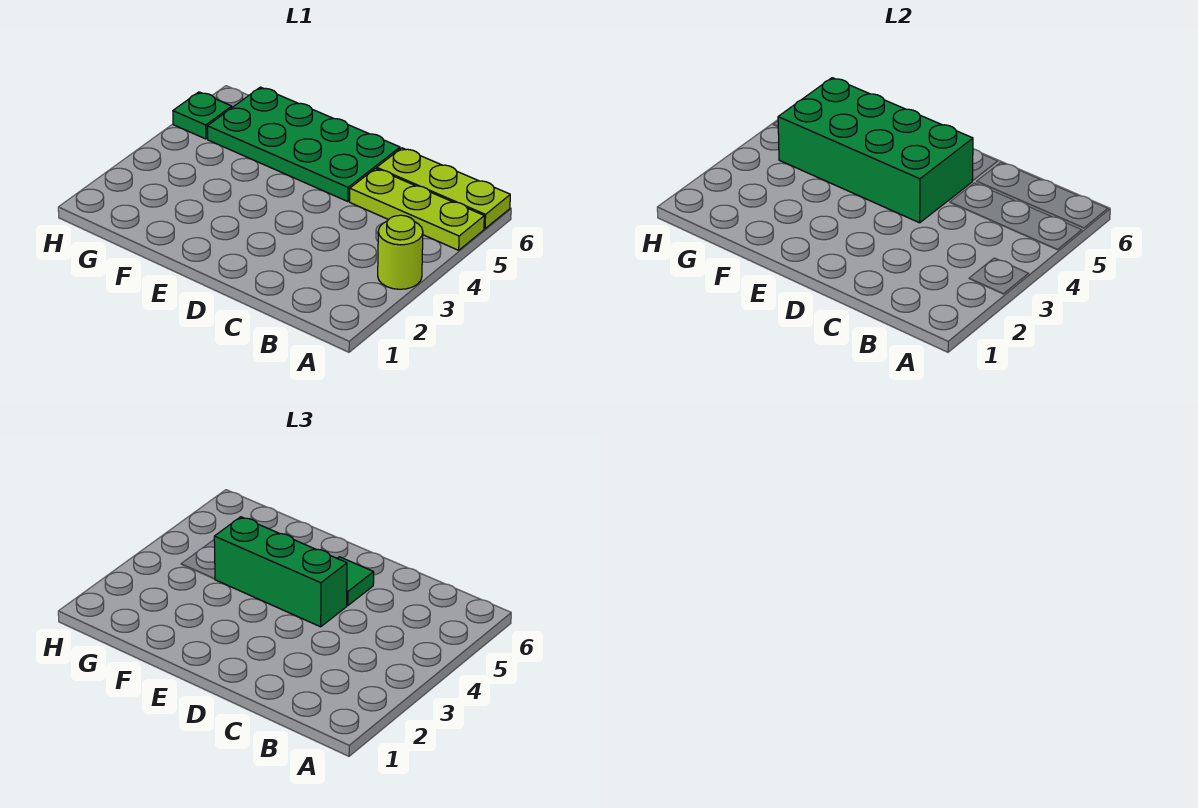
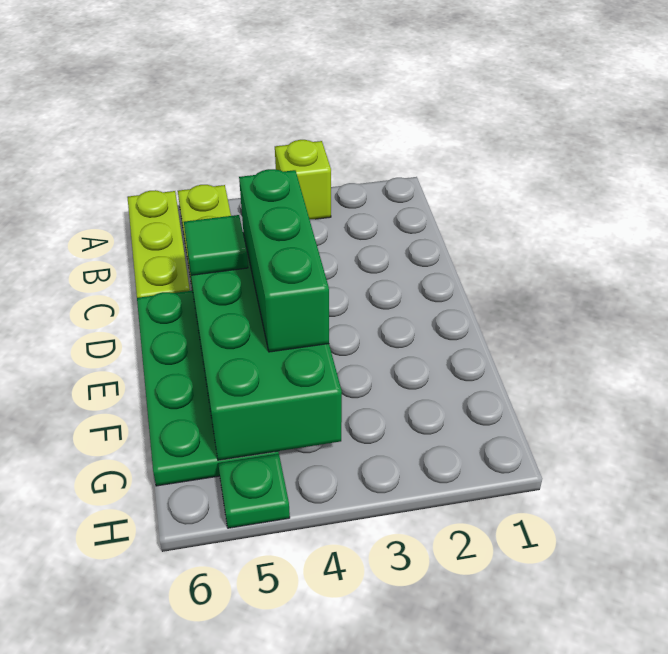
lime 1x1 round brick [378,215,423,289] -> lime 1x1 brick [275,140,331,219]

